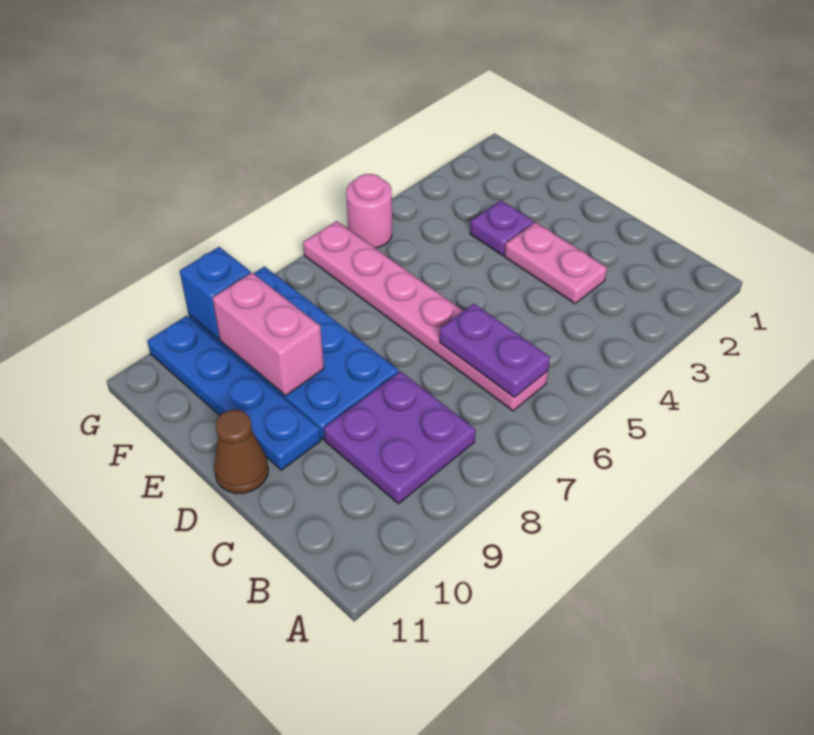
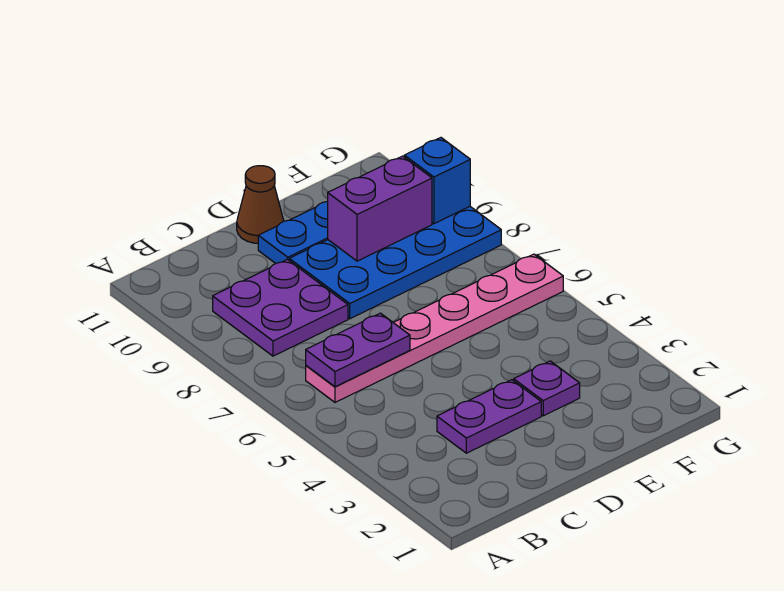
pink 1x2 plate [504,222,607,304] -> purple 1x2 plate [437,380,541,453]
pink 1x2 brick [212,273,324,396] -> purple 1x2 brick [328,156,432,261]
pink 1x1 round brick [346,174,392,248] -> none

